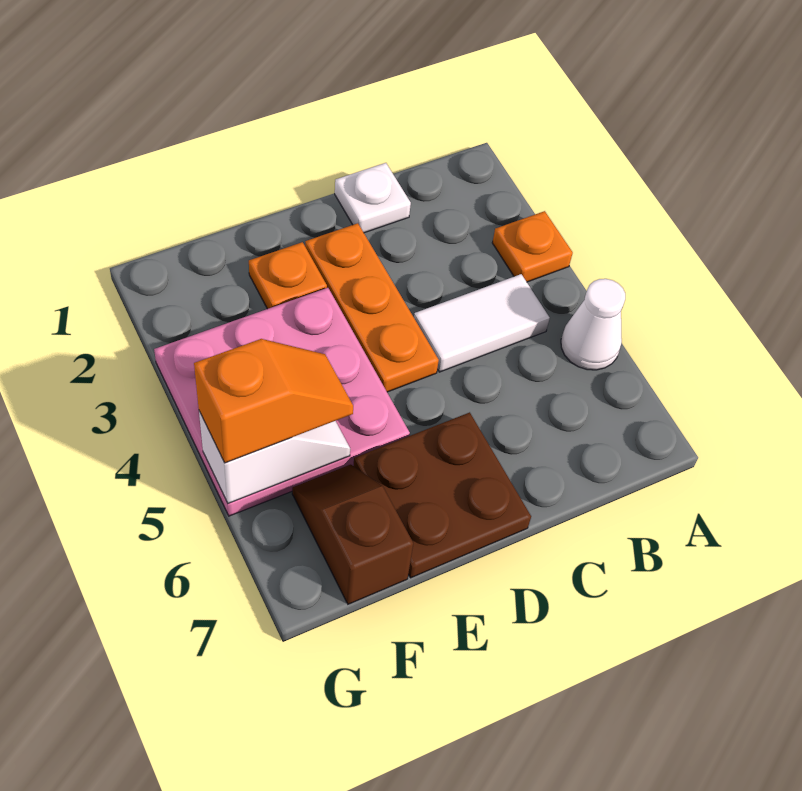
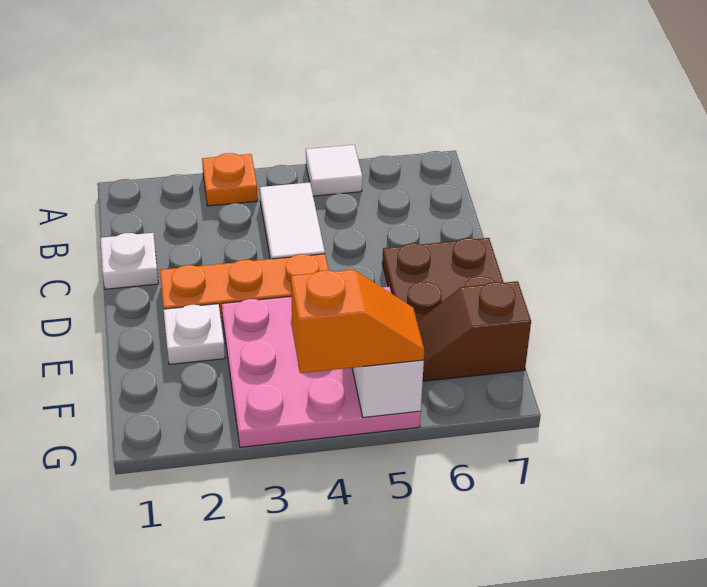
white 1x1 cone [561,279,625,370] -> white 1x1 tile [306,145,362,196]
orange 1x1 plate [249,242,327,309] -> white 1x1 plate [164,304,225,364]
orange 1x2 slope [194,339,353,463] -> orange 1x2 slope turned to [291,270,424,373]

